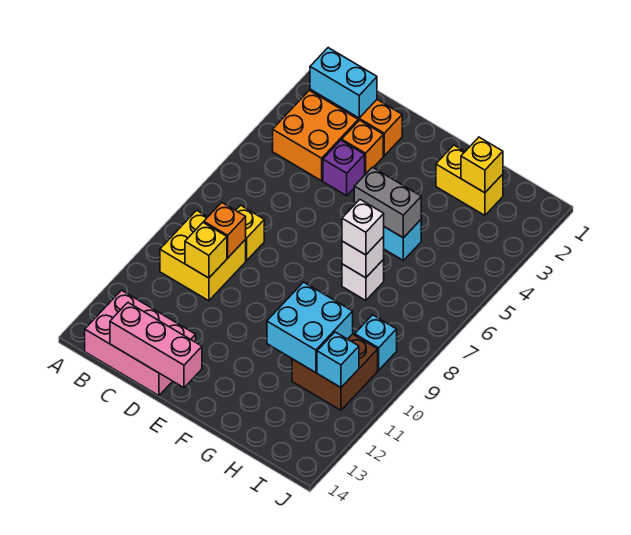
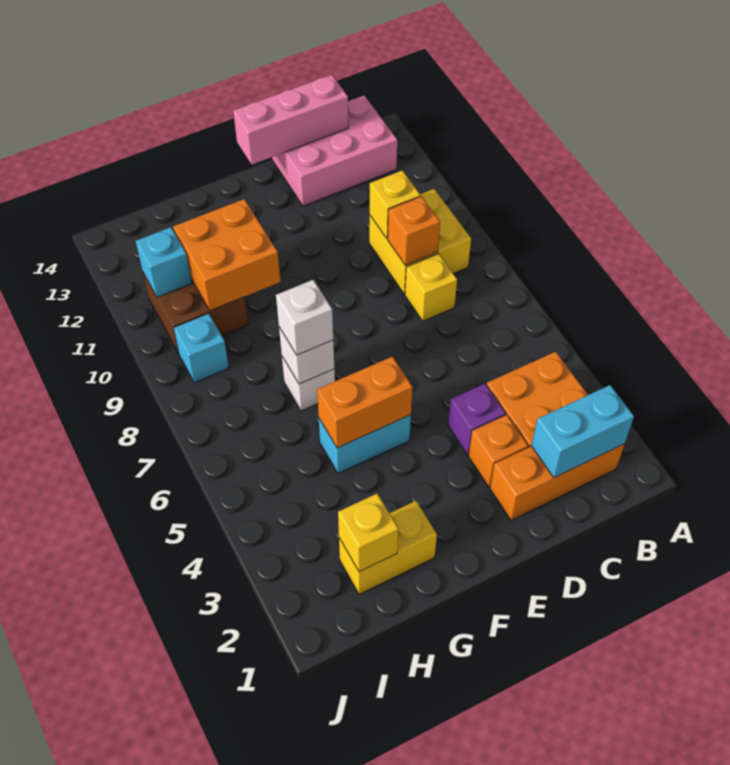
grey 1x2 brick [354,167,421,238] -> orange 1x2 brick [317,356,413,448]
cyan 2x2 brick [267,282,353,373] -> orange 2x2 brick [173,199,281,311]

